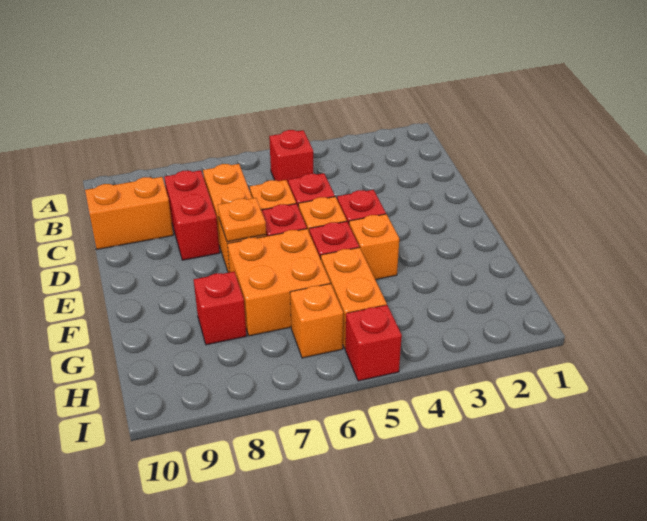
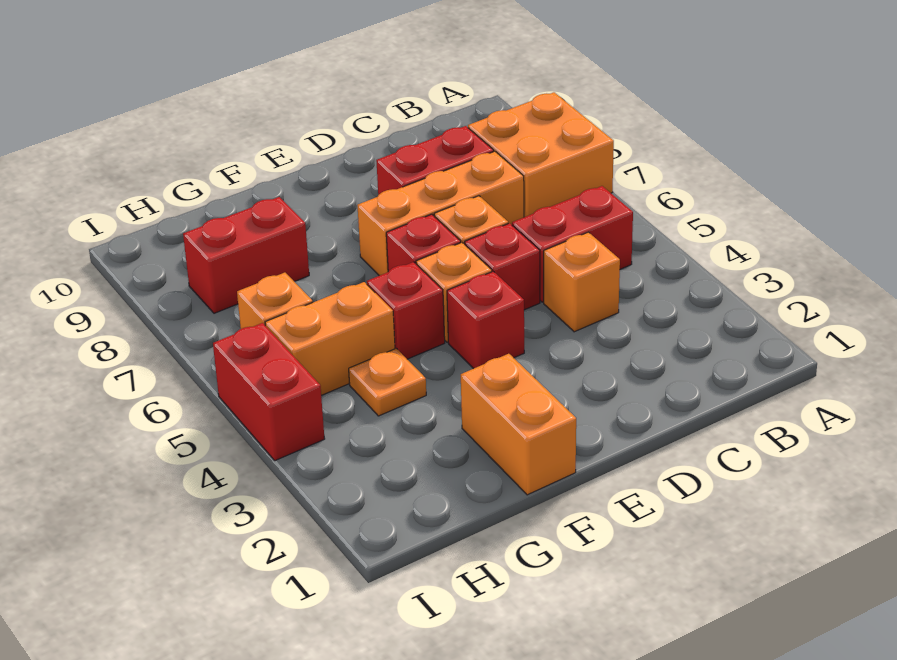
red 1x1 brick [269,130,313,182] -> red 1x2 brick [512,186,633,302]
orange 1x2 brick [85,177,173,249] -> orange 1x2 brick moved to [461,354,576,495]
orange 1x1 plate [218,198,266,242] -> orange 1x1 plate moved to [349,348,426,416]
orange 1x1 brick [349,214,399,280] -> orange 1x1 brick moved to [544,232,620,332]
orange 2x2 brick [228,229,330,336] -> orange 2x2 brick moved to [468,92,614,217]
red 1x1 brick [194,272,246,345] -> red 1x2 brick [183,197,309,313]
red 1x1 brick [345,305,402,381] -> red 1x2 brick [213,323,325,461]

